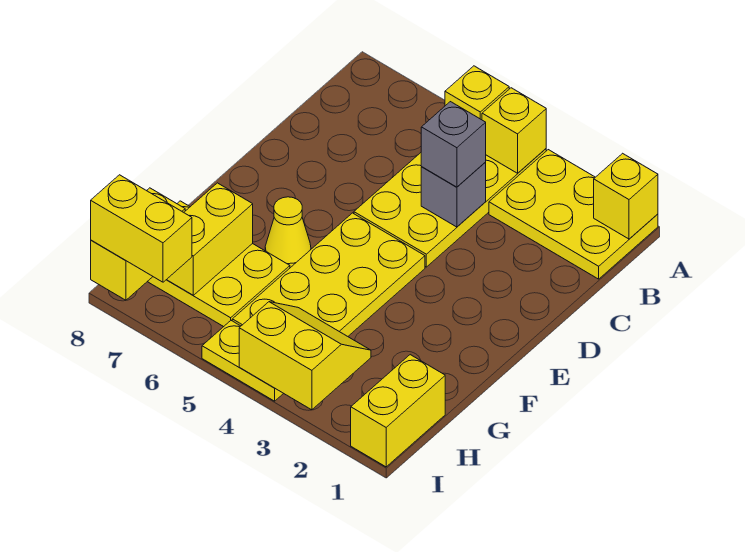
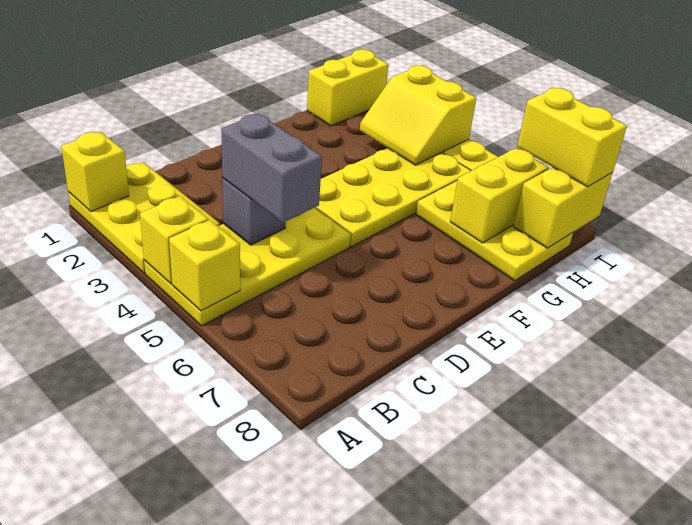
grey 1x1 brick [421,102,486,187] -> grey 1x2 brick [221,114,322,223]
yellow 1x1 cone [265,197,311,268] -> none

